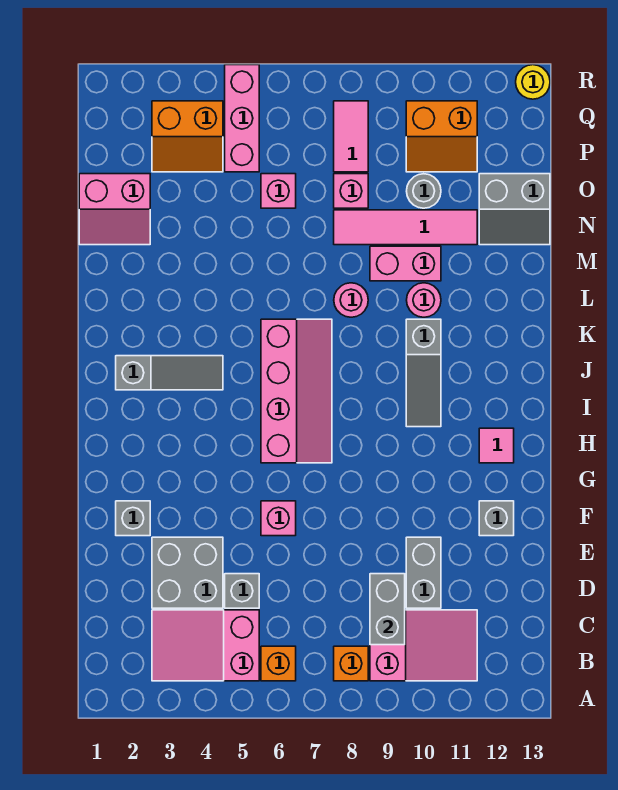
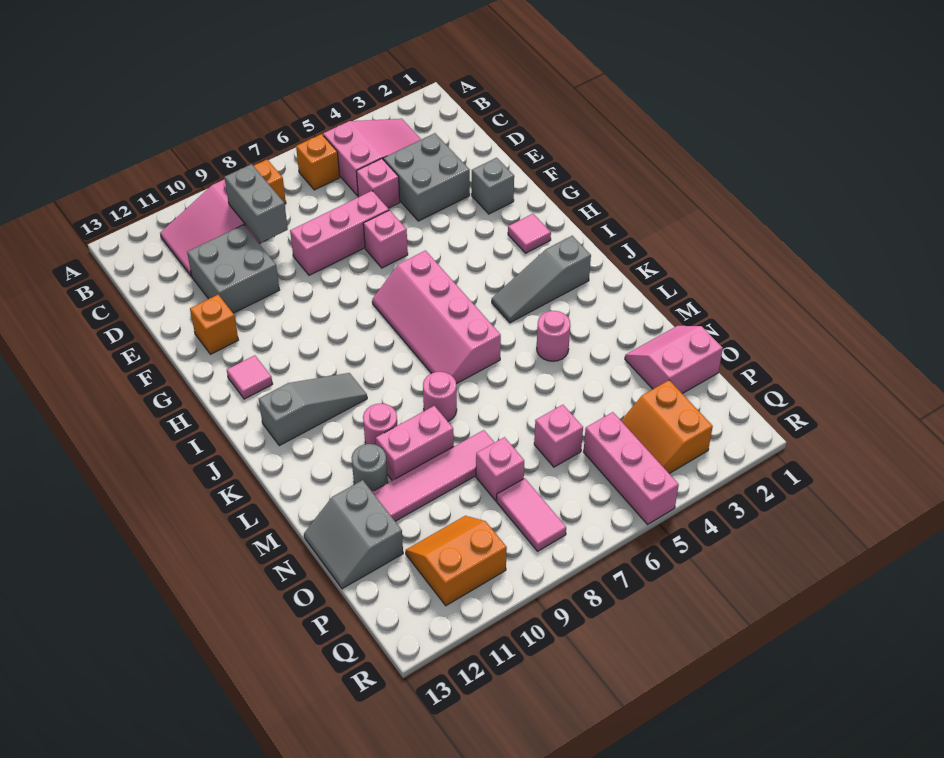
grey 1x1 brick [225,574,259,608] -> pink 1x1 brick [356,159,400,208]
grey 1x2 brick [406,537,441,608] -> grey 2x2 brick [187,225,279,313]
none -> pink 1x3 brick [290,191,389,275]
grey 1x1 brick [479,501,514,536] -> orange 1x1 brick [190,295,238,354]
none -> pink 1x1 tile [508,214,551,253]
grey 1x3 slope [406,319,441,427] -> grey 1x3 slope turned to [259,373,367,446]
none -> pink 1x1 round brick [537,311,570,361]
grey 2x2 slope [479,174,550,245] -> grey 2x2 slope turned to [304,480,403,589]
grey 1x1 round brick [407,174,441,208] -> grey 1x1 round brick moved to [352,444,388,492]
orange 2x2 slope [152,101,223,172] -> orange 2x2 slope turned to [621,380,713,474]
yellow 1x1 round brick [516,65,550,99] -> none

